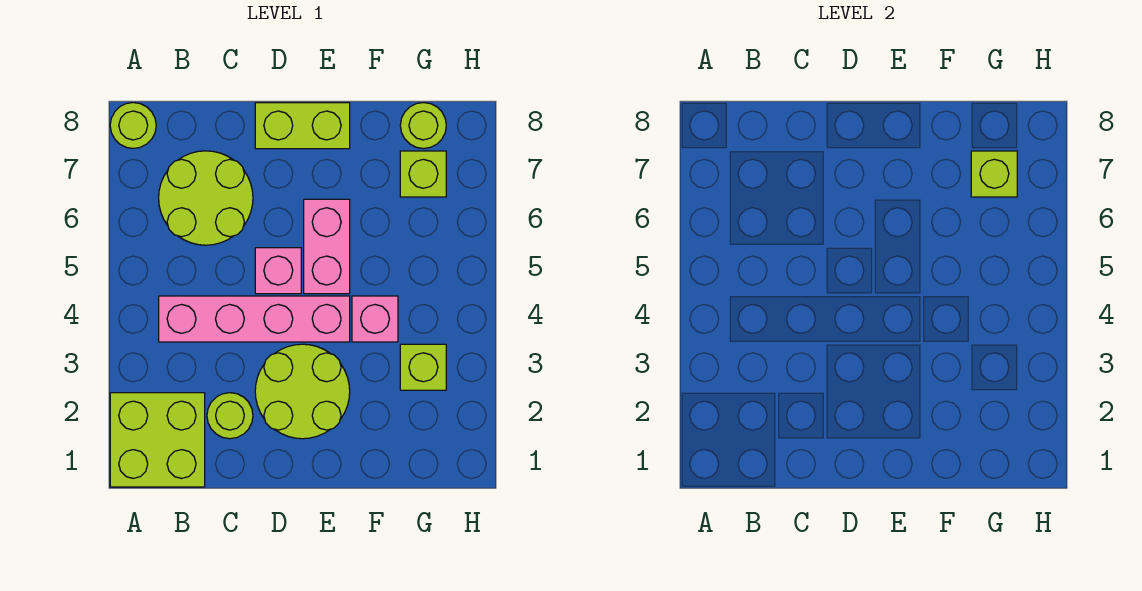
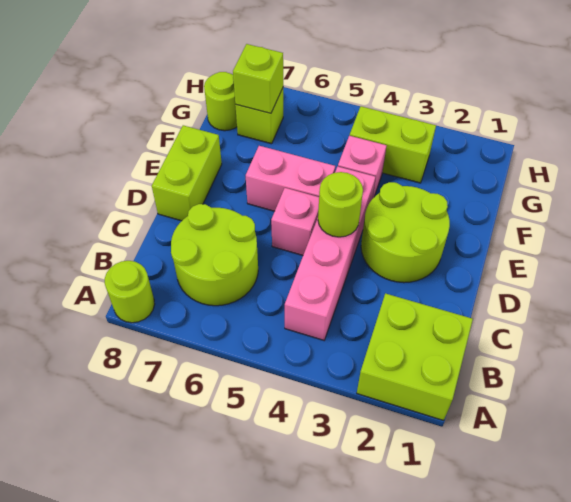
lime 1x1 round brick [207,393,253,439] -> lime 1x1 round brick moved to [318,172,363,237]
lime 1x1 brick [400,344,446,390] -> lime 1x2 brick [350,106,436,183]

